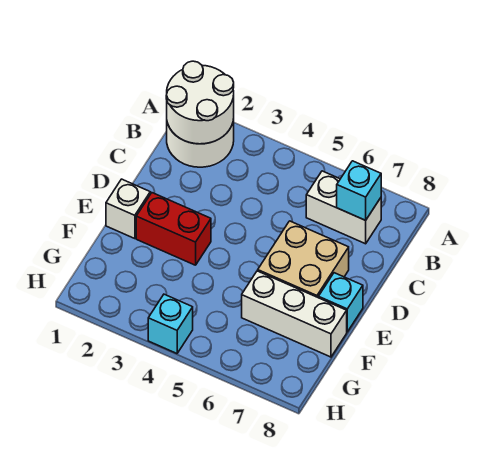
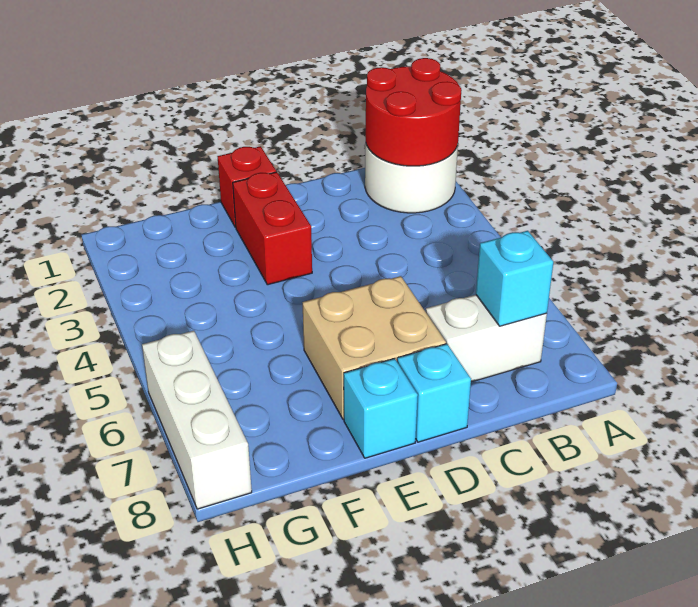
white 2x2 round brick [166,61,234,144] -> red 2x2 round brick [366,58,461,166]
white 1x2 brick [306,171,381,244] -> white 1x2 brick turned to [426,295,547,382]
white 1x1 brick [106,179,150,239] -> red 1x1 brick [217,146,276,227]
white 1x3 brick [242,271,347,357] -> white 1x3 brick moved to [142,331,252,509]
cyan 1x1 brick [148,294,193,353] -> cyan 1x1 brick moved to [397,344,471,442]

